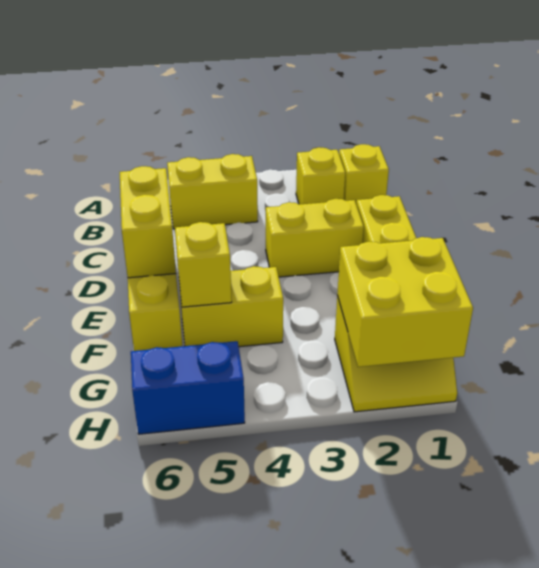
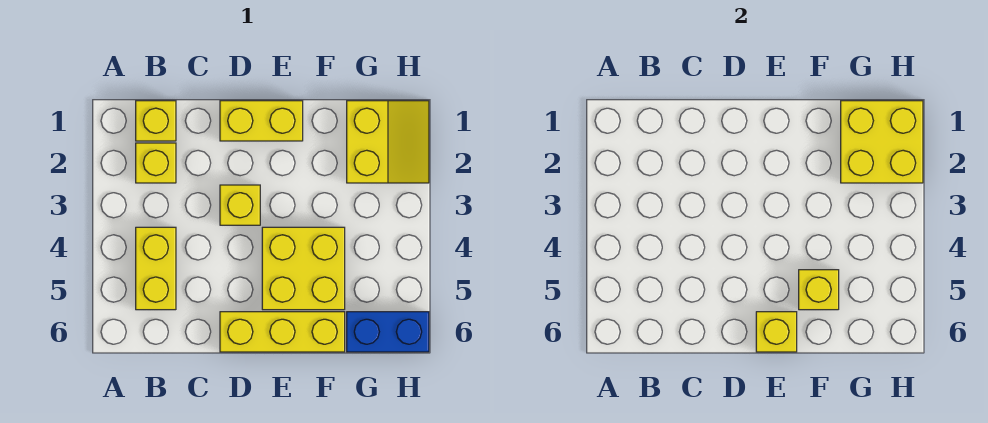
yellow 1x2 brick [266,199,364,277] -> yellow 1x1 brick [220,185,260,225]
yellow 1x2 brick [120,166,176,278] -> yellow 1x1 brick [756,312,797,352]
yellow 1x2 brick [179,266,283,347] -> yellow 2x2 brick [262,227,345,310]
blue 1x2 brick [131,341,245,434] -> blue 1x2 brick turned to [347,312,429,352]

